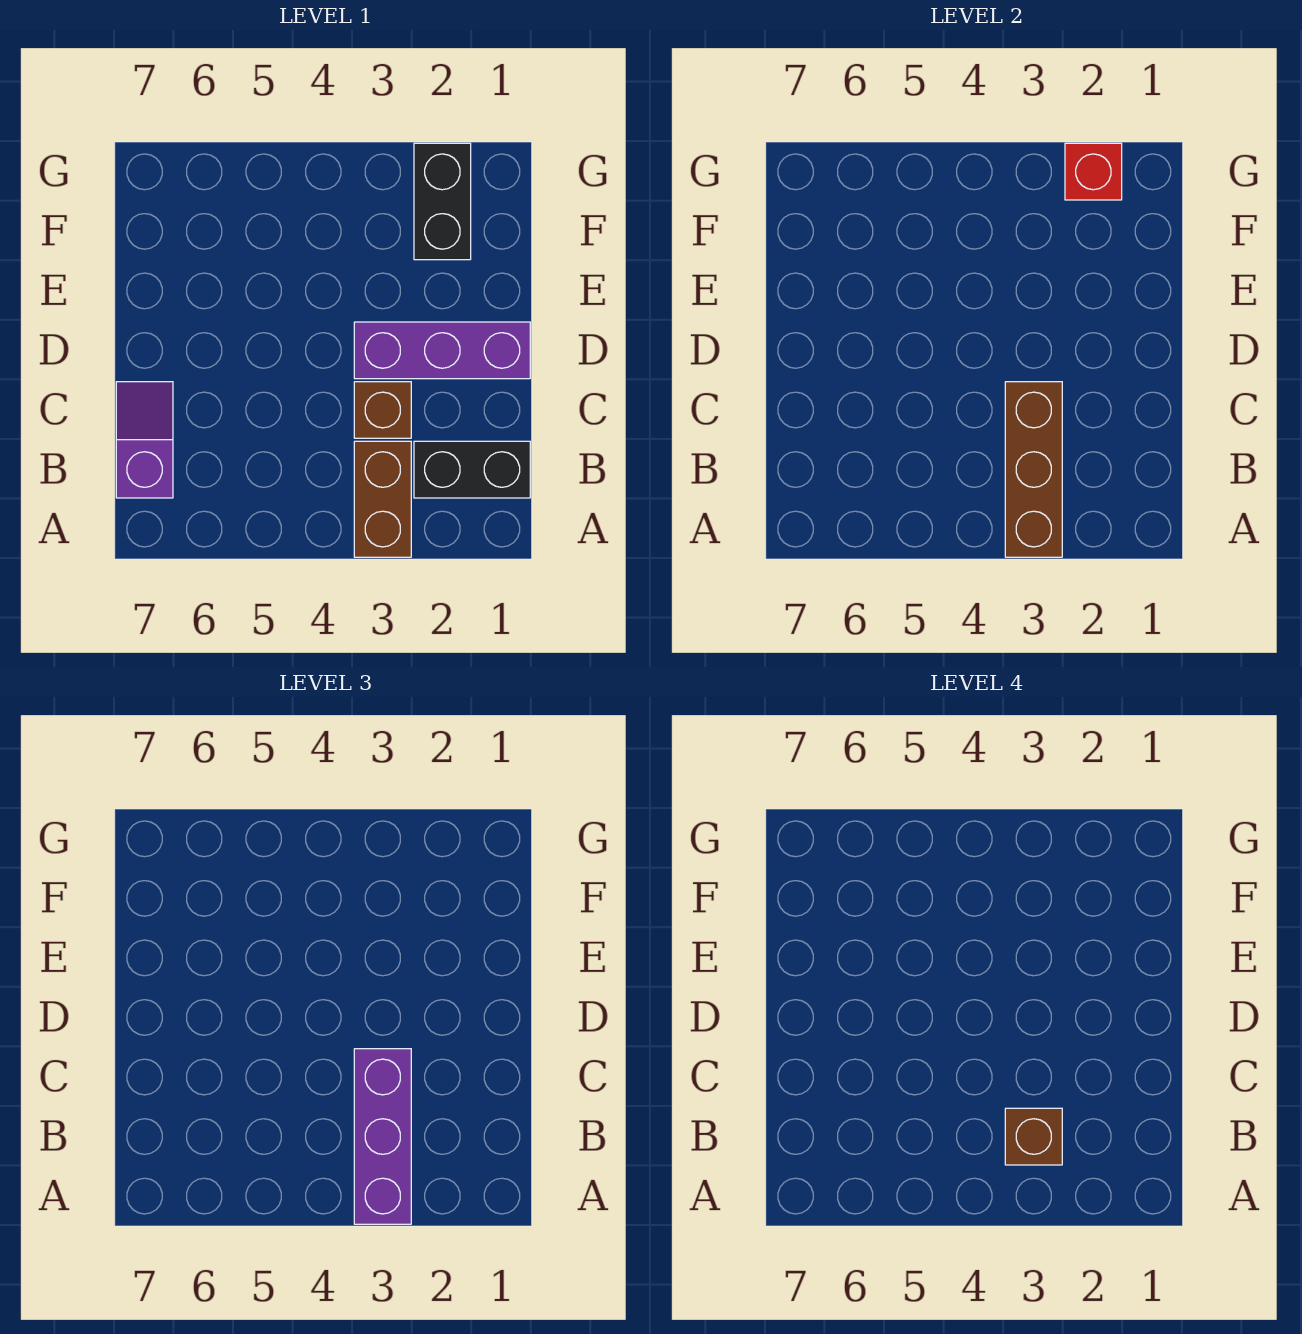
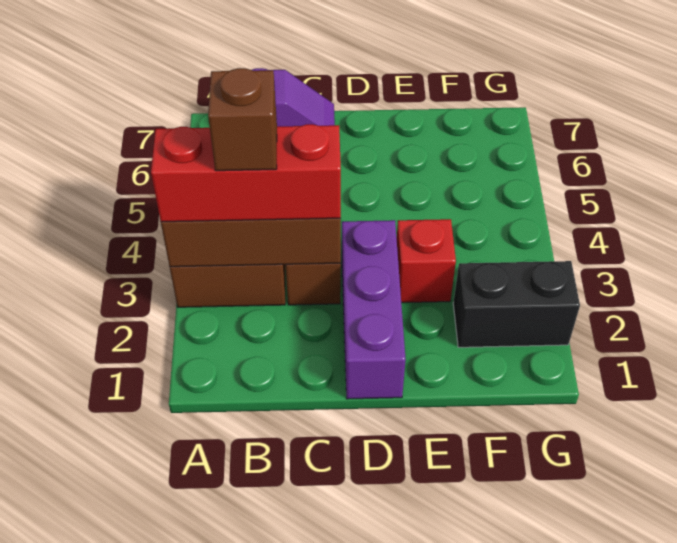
purple 1x3 brick [354,1049,411,1224] -> red 1x3 brick [151,124,341,222]
black 1x2 brick [414,441,530,498] -> none
red 1x1 brick [1065,143,1122,200] -> red 1x1 brick moved to [397,219,456,303]

